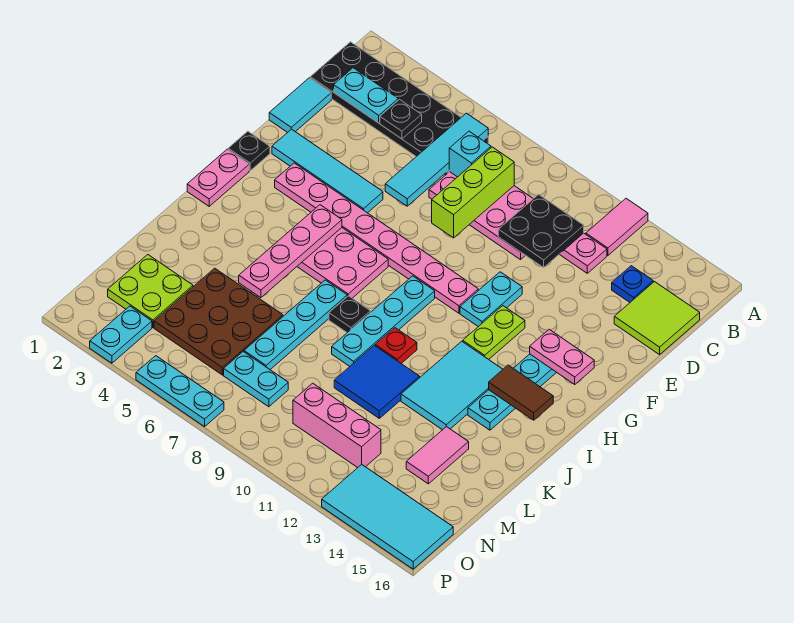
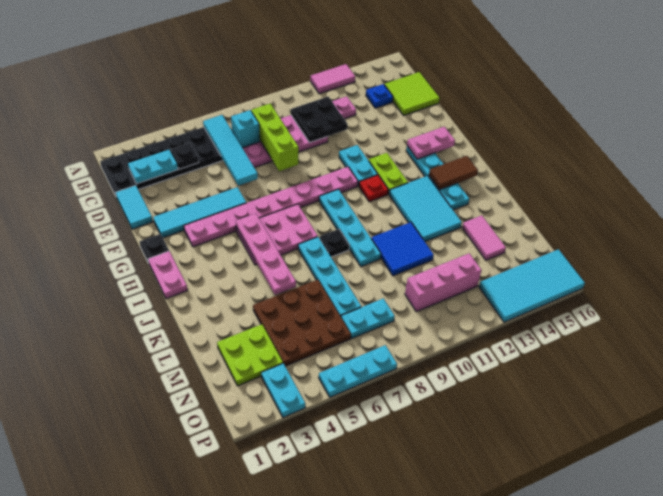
pink 1x2 tile [586,198,648,255] -> pink 1x2 tile turned to [310,64,355,94]
red 1x1 plate [375,328,417,363] -> red 1x1 plate moved to [359,175,388,202]

